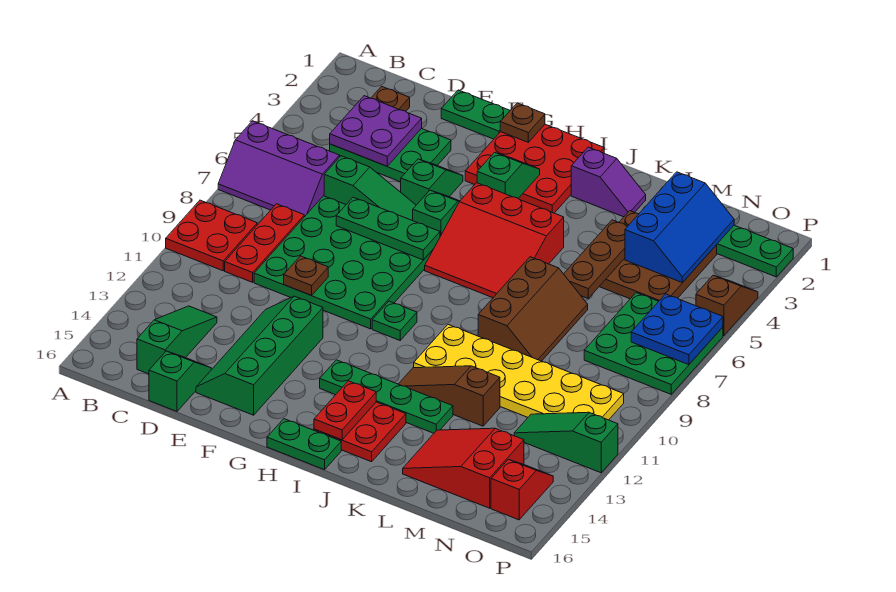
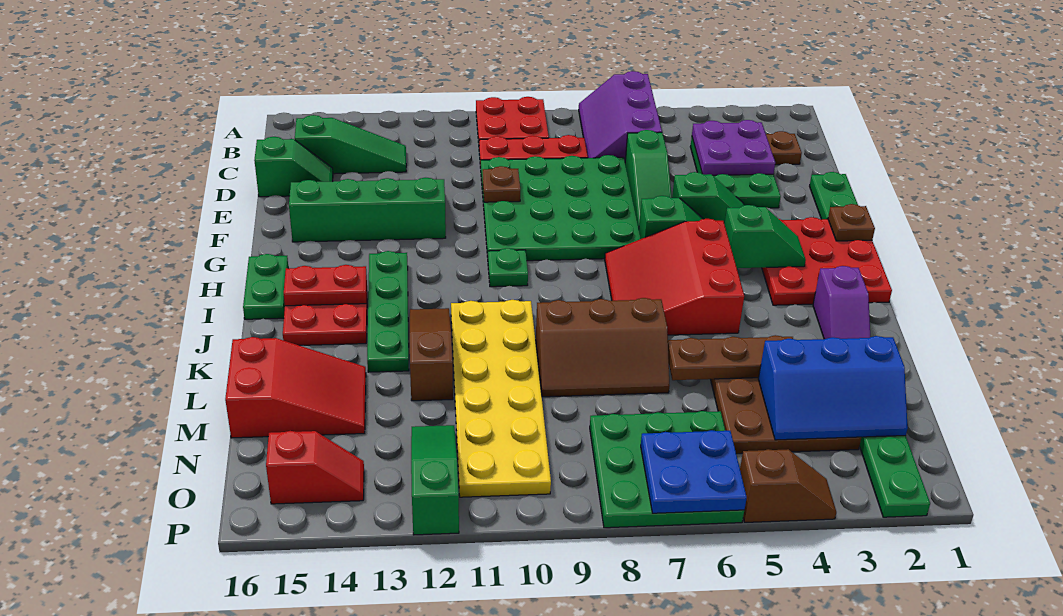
green 1x3 plate [336,197,440,260] -> none
red 2x3 slope [403,428,524,508] -> red 2x3 slope turned to [225,337,366,438]

